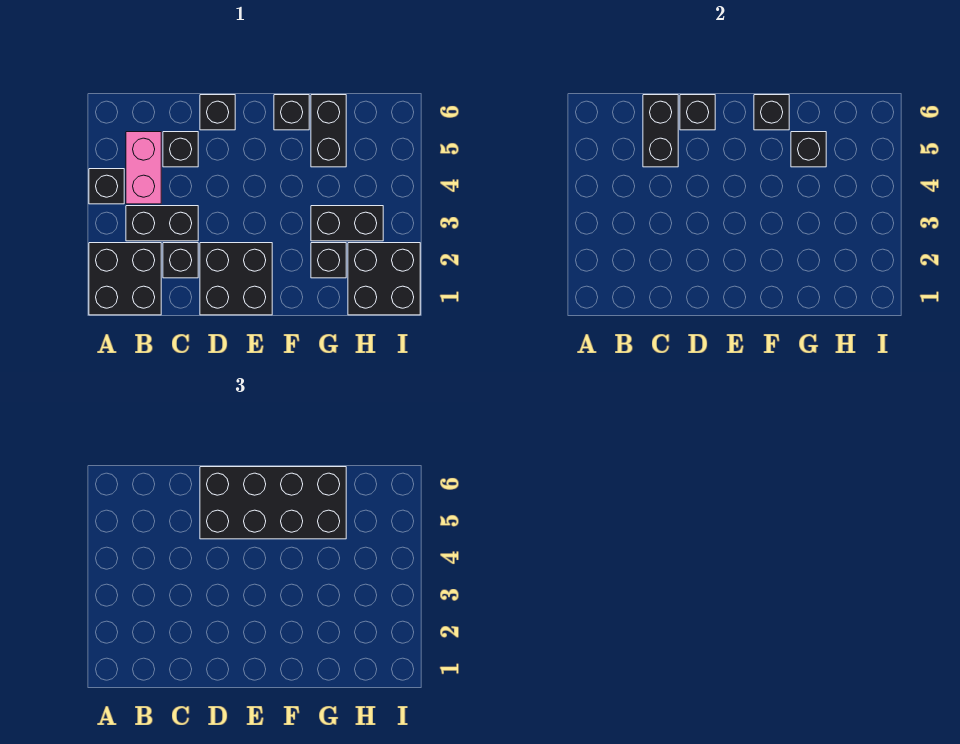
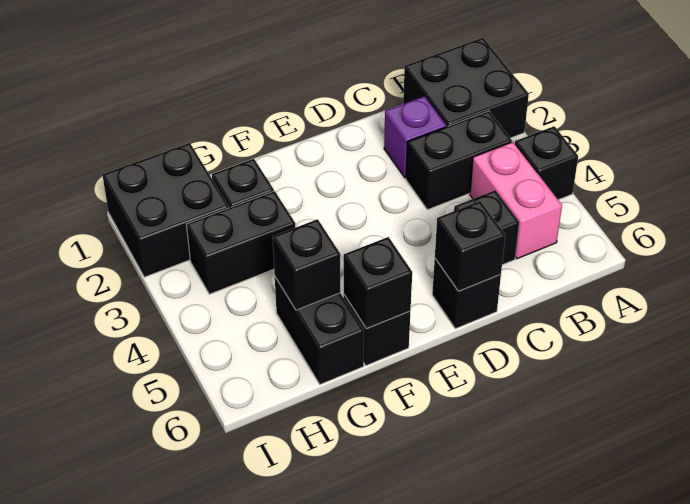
black 1x1 brick [163,243,198,278] -> purple 1x1 brick [384,96,446,178]
black 1x2 brick [643,95,678,167] -> none
black 2x2 brick [200,243,272,315] -> none
black 2x4 brick [200,467,346,539] -> none

